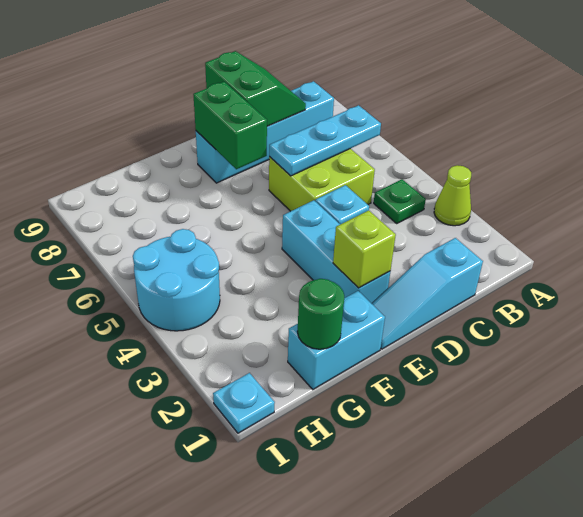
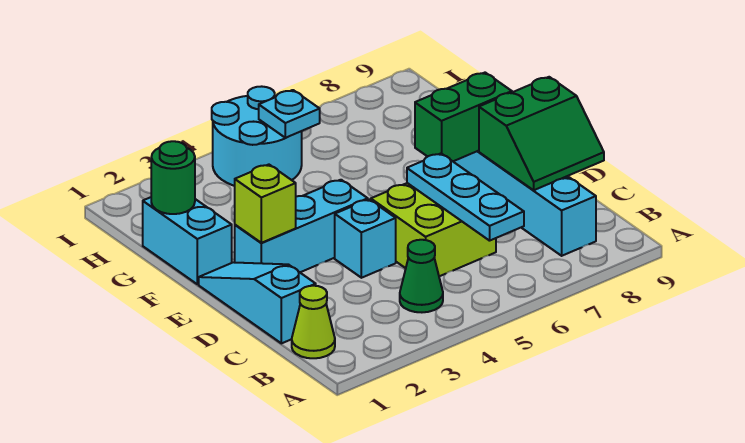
lime 1x1 cone [434,165,471,226] -> lime 1x1 cone moved to [292,286,335,358]
green 1x1 plate [374,179,426,223] -> green 1x1 cone [400,240,443,312]
cyan 1x1 plate [213,373,275,433] -> cyan 1x1 plate moved to [259,90,320,138]

